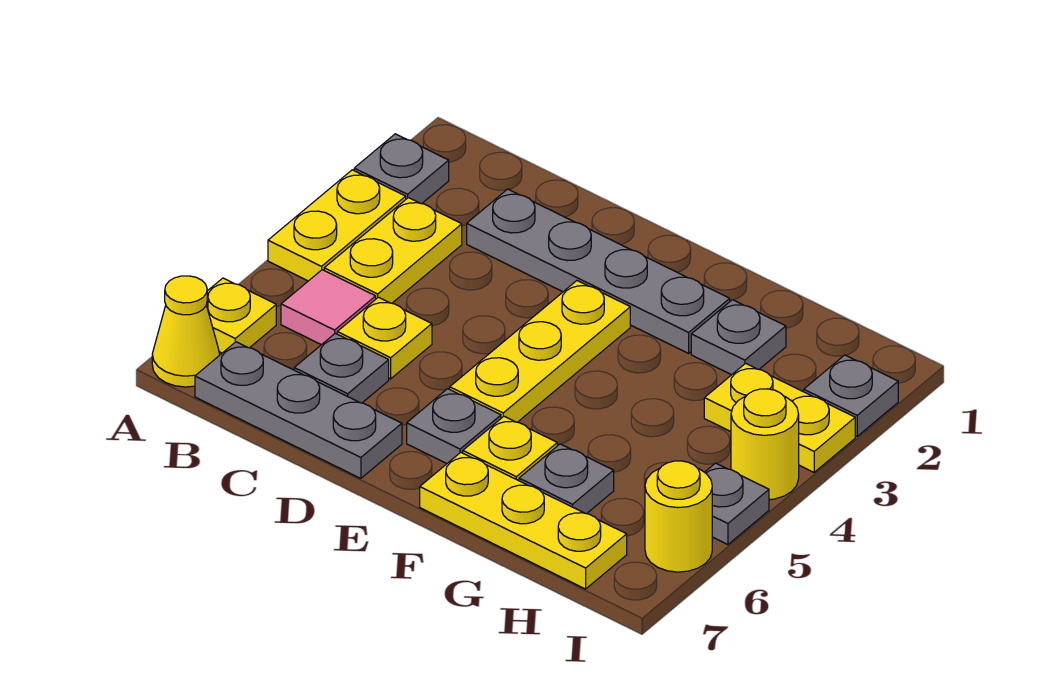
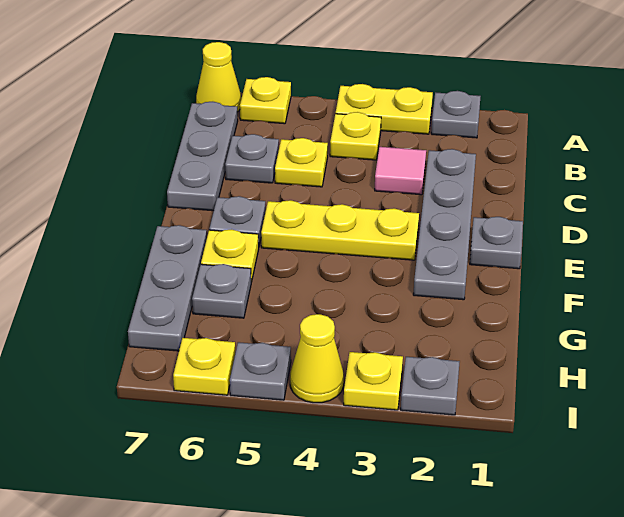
yellow 1x2 plate [324,198,462,303] -> yellow 1x1 plate [330,112,381,160]
pink 1x1 tile [281,270,376,345] -> pink 1x1 tile moved to [375,147,426,195]
yellow 1x3 plate [420,452,627,589] -> grey 1x3 plate [128,225,207,351]
grey 1x1 plate [691,300,786,375] -> grey 1x1 plate moved to [470,217,523,269]
yellow 1x2 plate [704,363,855,472] -> yellow 1x1 plate [344,352,403,410]
yellow 1x1 round brick [731,389,799,500] -> yellow 1x1 cone [290,314,344,403]
yellow 1x1 round brick [645,461,712,572] -> yellow 1x1 plate [173,338,235,395]

